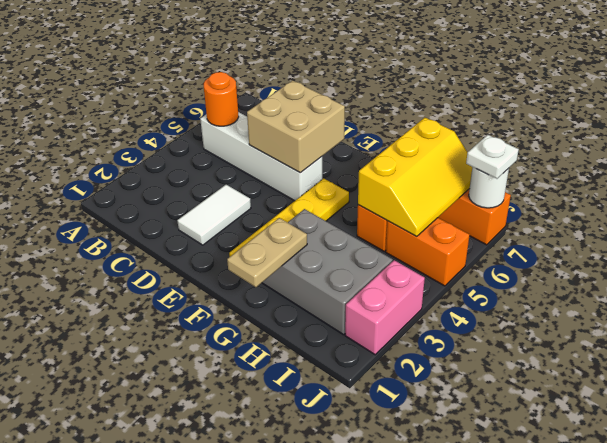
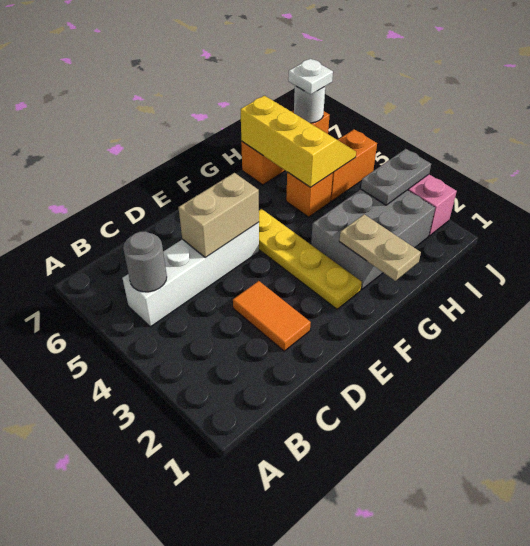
orange 1x1 round brick [204,72,239,126] -> grey 1x1 round brick [123,232,167,292]
white 1x2 tile [177,185,251,245] -> orange 1x2 tile [233,281,311,351]
tan 2x2 brick [247,81,345,173] -> tan 1x2 brick [179,173,259,258]
none -> grey 1x2 plate [361,149,431,205]

